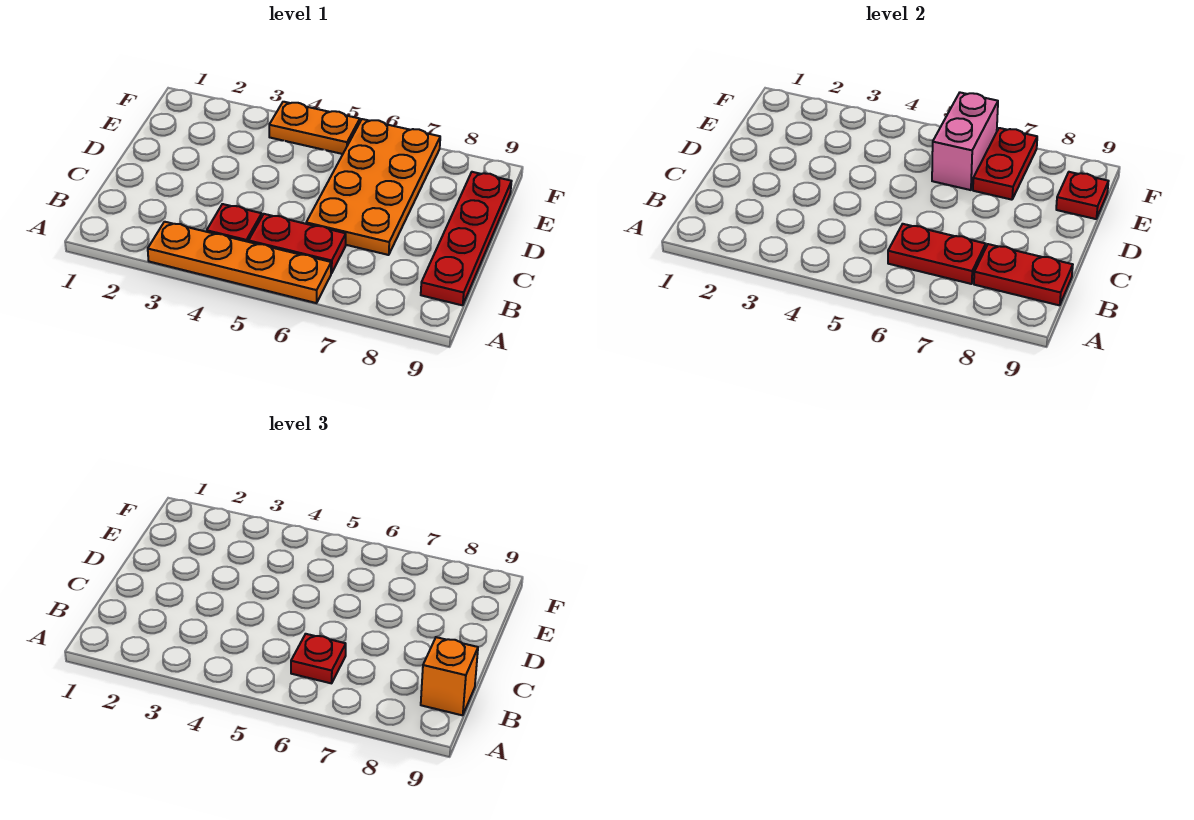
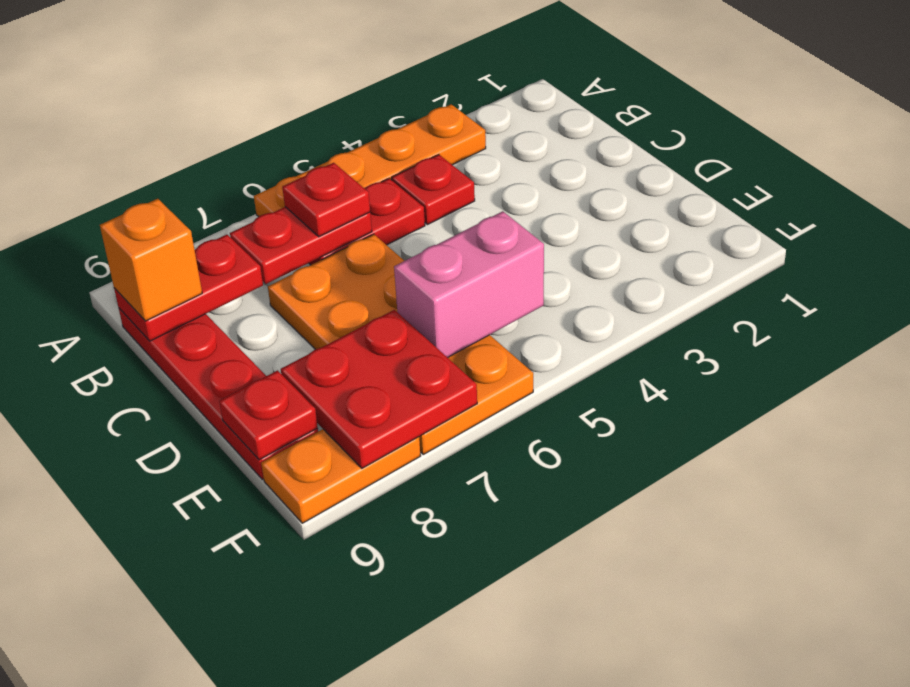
pink 1x2 brick [932,93,998,190] -> pink 1x2 brick turned to [394,211,544,358]
red 1x2 plate [973,128,1037,200] -> red 2x2 plate [281,310,477,468]
orange 1x2 plate [269,102,360,154] -> orange 1x2 plate moved to [261,429,420,523]

